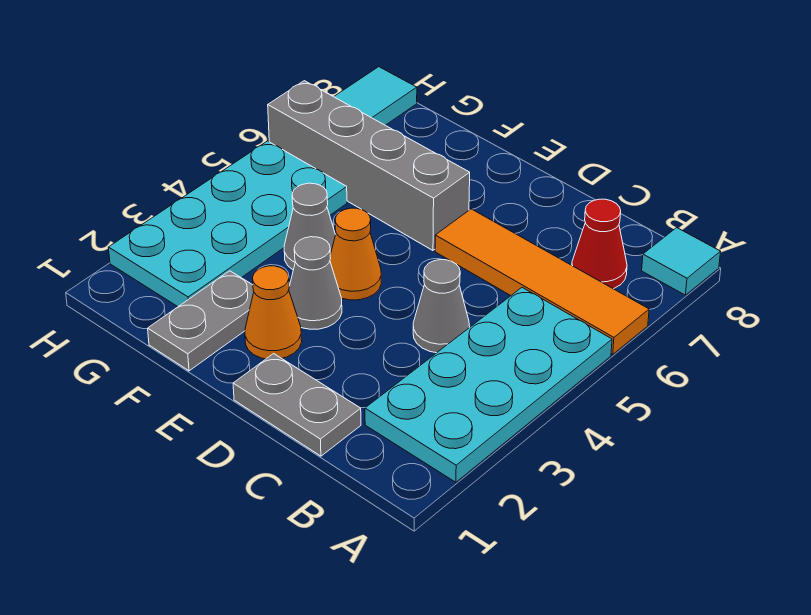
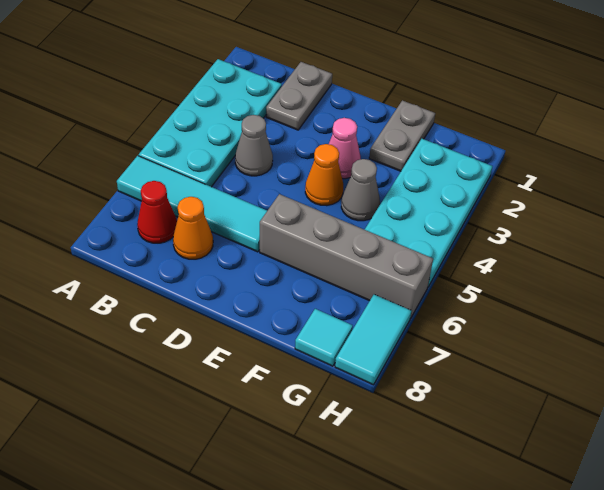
orange 1x4 tile [435,209,649,354] -> cyan 1x4 tile [117,156,267,252]
cyan 1x1 tile [642,228,721,295] -> cyan 1x1 tile moved to [295,309,353,366]
grey 1x2 plate [233,354,361,456] -> grey 1x2 plate turned to [266,62,332,130]
orange 1x1 cone [245,266,302,359] -> orange 1x1 cone moved to [173,197,213,259]
grey 1x1 cone [289,237,342,329] -> pink 1x1 cone [329,118,361,179]

